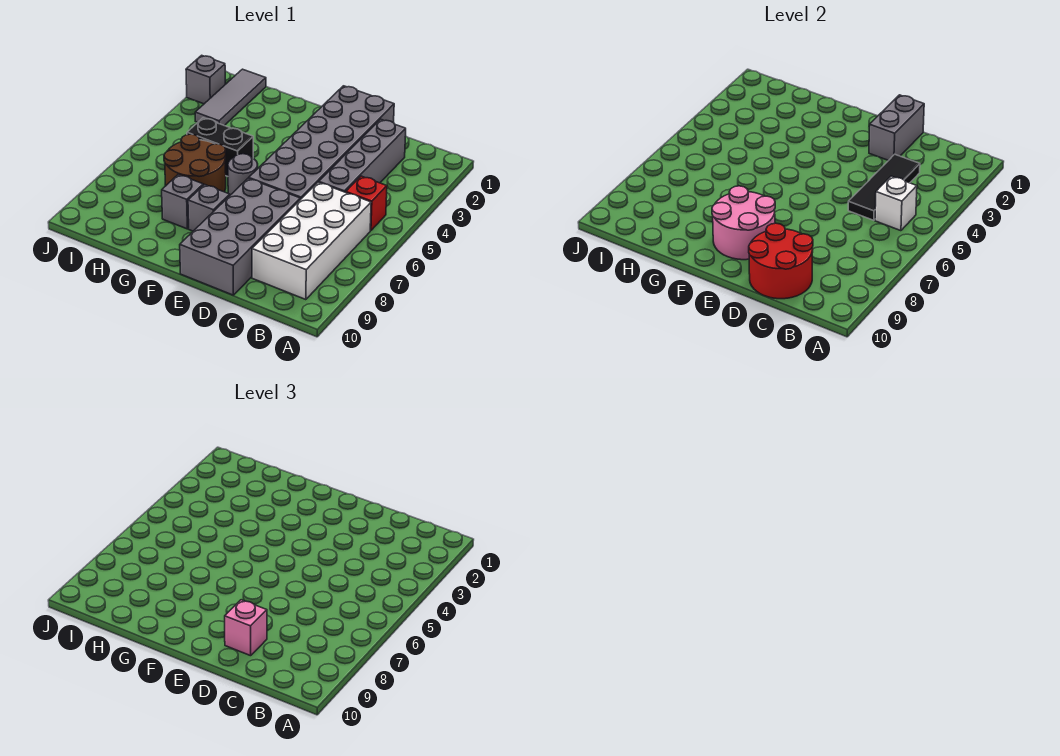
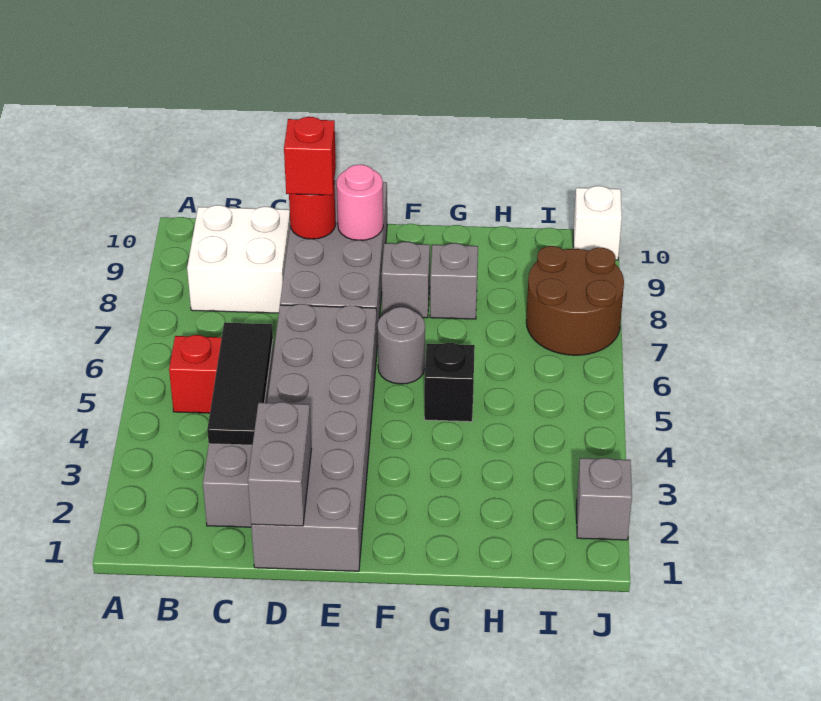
white 1x1 brick [875,176,917,231] -> white 1x1 brick moved to [573,186,622,260]
white 2x4 brick [252,182,371,300] -> white 2x2 brick [187,205,290,313]
red 2x2 round brick [749,223,813,299] -> red 1x1 round brick [289,187,336,239]
pink 1x1 brick [225,600,267,656] -> red 1x1 brick [284,117,336,195]
pink 2x2 round brick [712,186,775,260] -> pink 1x1 round brick [337,165,383,240]
black 1x2 brick [187,118,253,176] -> black 1x1 brick [424,343,475,422]
brown 2x2 round brick [164,134,226,192] -> brown 2x2 round brick moved to [526,246,624,355]
grey 1x3 tile [195,69,266,126] -> none

